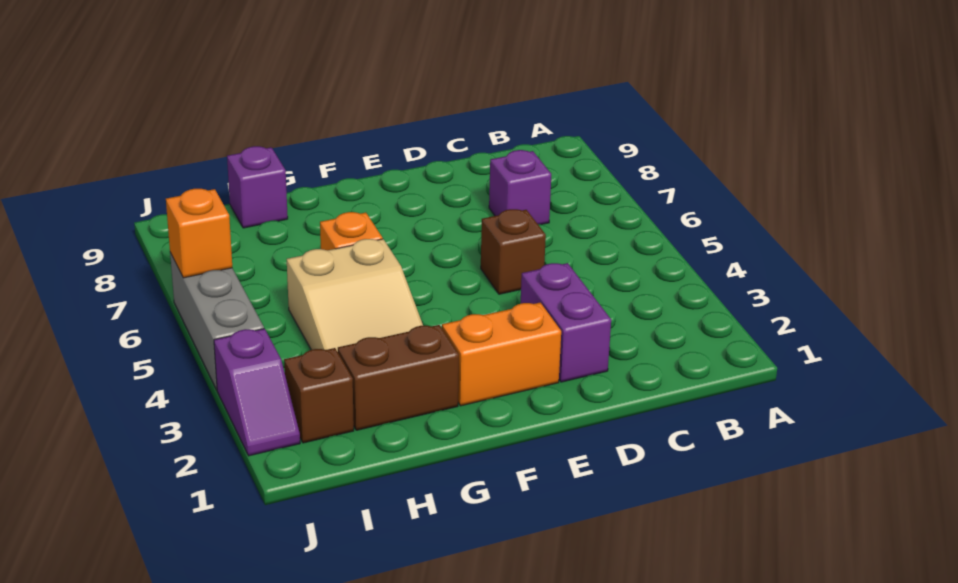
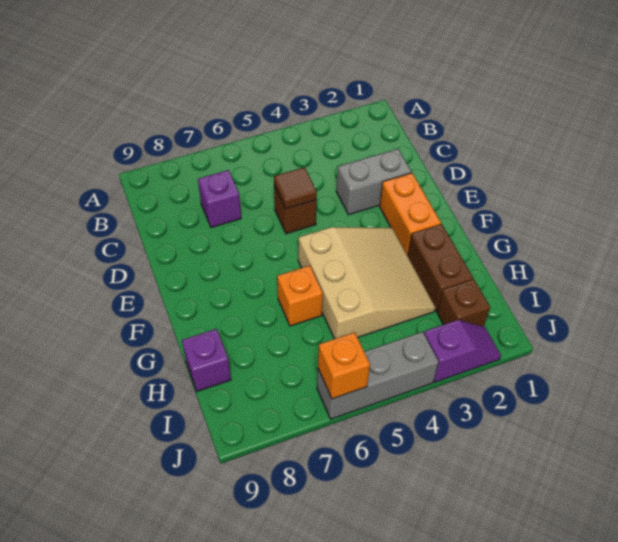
purple 1x2 brick [521,263,611,382] -> grey 1x2 brick [336,149,411,215]
none -> brown 1x1 tile [274,167,317,209]
tan 2x3 slope [287,239,423,352] -> tan 3x3 slope [298,227,435,339]

